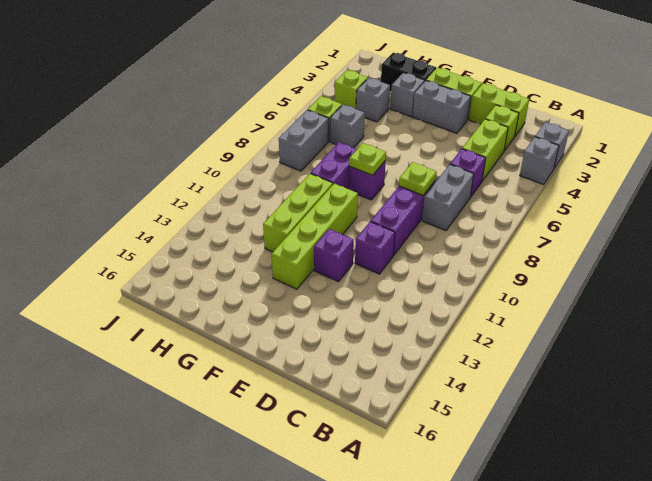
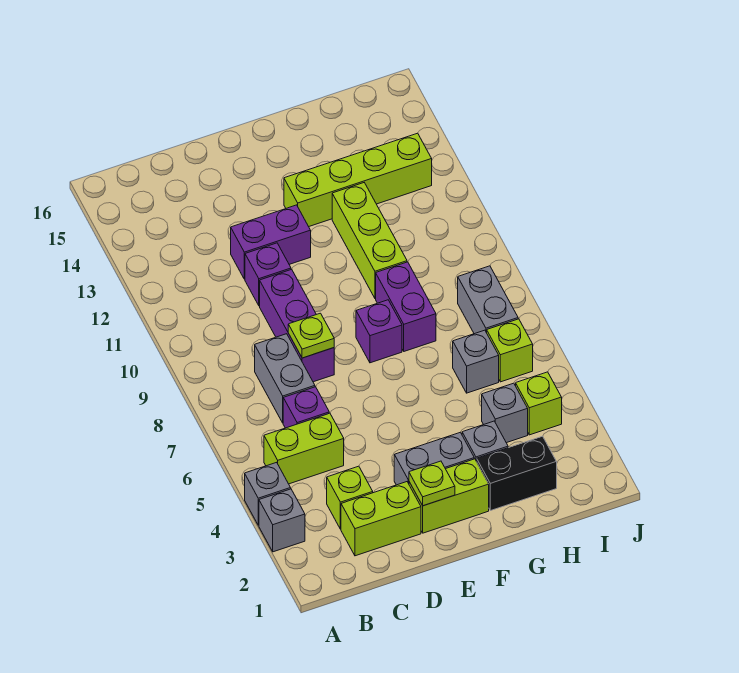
lime 1x2 brick [462,119,508,181] -> lime 1x2 brick turned to [264,413,344,484]
purple 1x1 brick [314,229,354,282] -> purple 1x2 brick [231,205,311,279]
lime 1x1 plate [349,143,386,175] -> lime 1x1 plate moved to [409,461,455,506]
lime 1x4 brick [272,184,358,289] -> lime 1x4 brick turned to [284,133,432,227]

